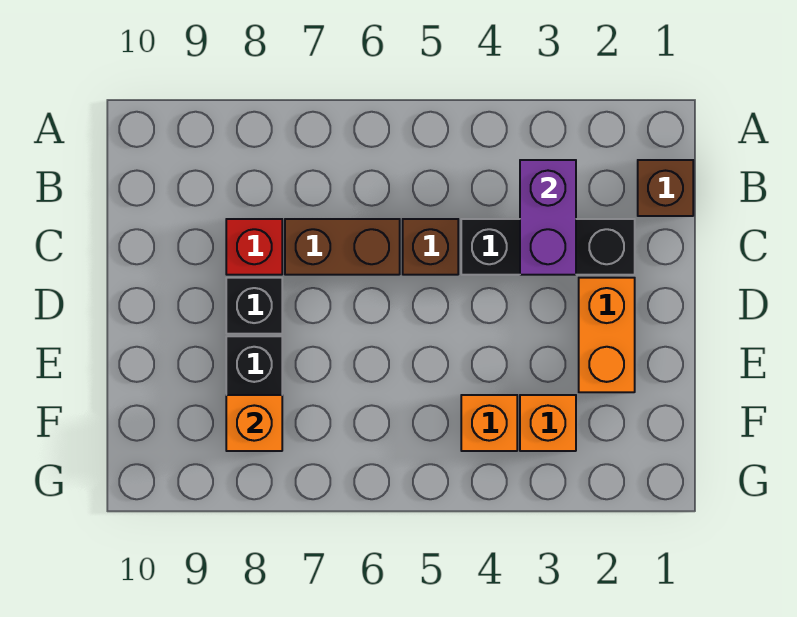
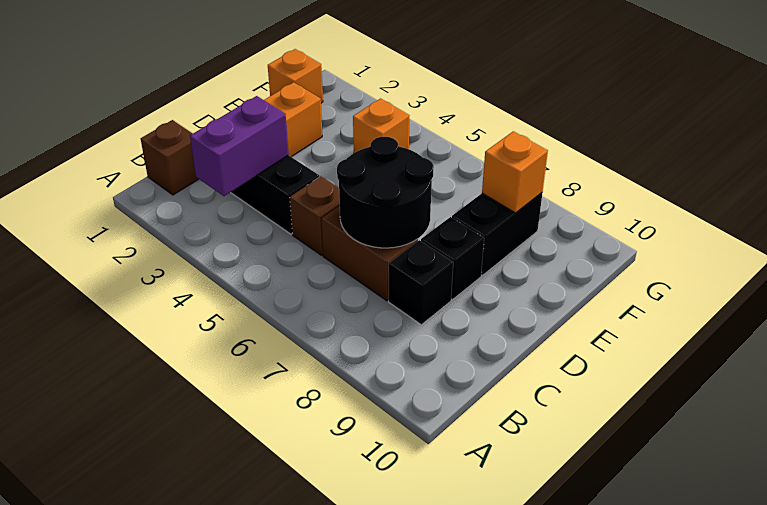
none -> black 2x2 round brick [337,137,434,248]
red 1x1 brick [226,219,282,275] -> black 1x1 brick [389,240,453,325]
orange 1x1 brick [520,395,576,451] -> orange 1x1 brick moved to [268,49,323,103]

